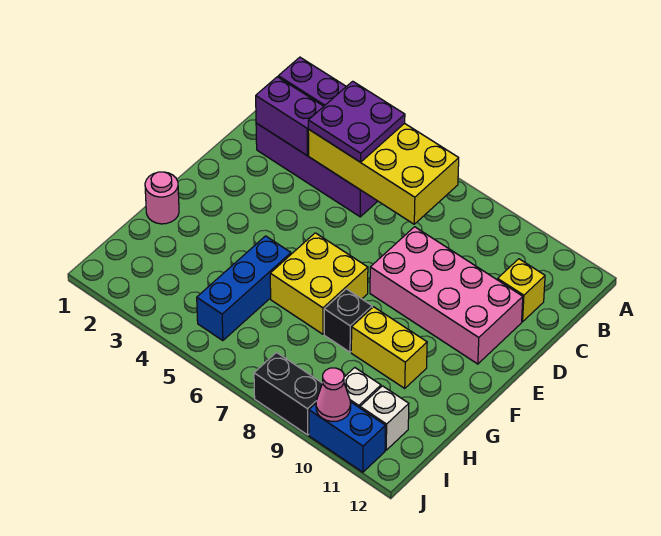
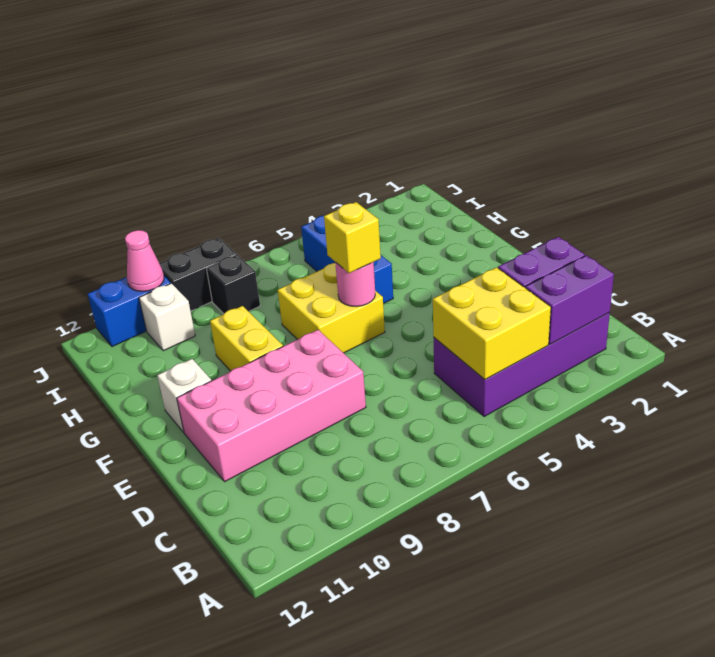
yellow 2x4 brick [308,123,459,224] -> yellow 2x2 brick [433,267,551,380]
purple 2x2 plate [308,81,405,162] -> none
yellow 1x1 brick [498,259,545,322] -> yellow 1x1 brick moved to [324,202,381,273]
pink 1x1 round brick [145,172,179,224] -> pink 1x1 round brick moved to [335,262,375,307]
black 1x1 brick [324,289,372,352] -> black 1x1 brick moved to [206,255,260,314]
yellow 1x2 brick [351,307,427,388] -> yellow 1x2 brick turned to [210,306,283,371]
white 1x1 brick [360,386,409,450] -> white 1x1 brick moved to [157,359,211,432]

